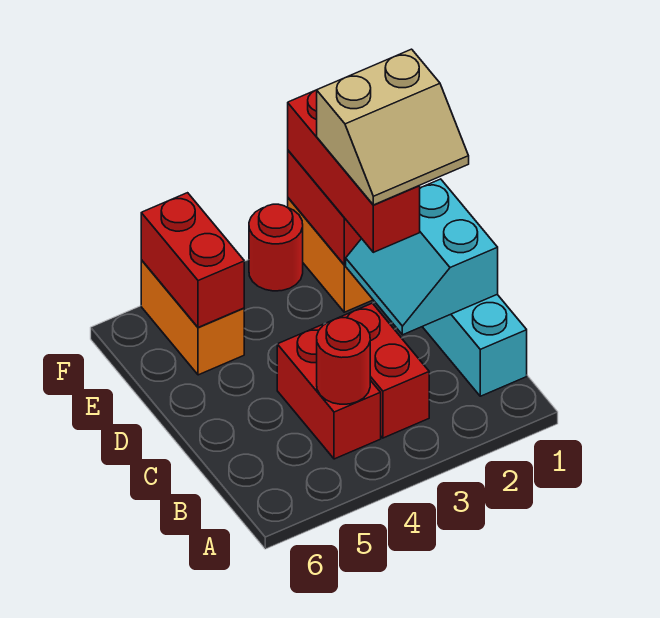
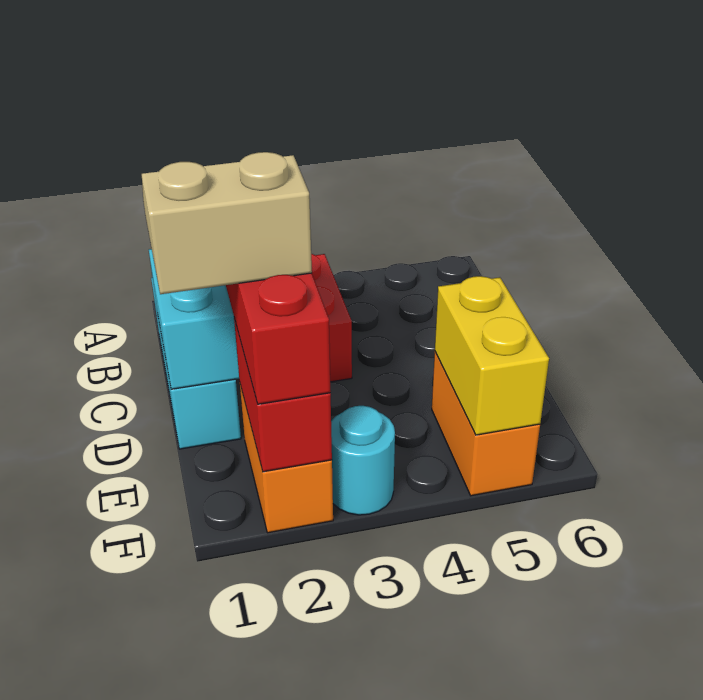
red 1x2 brick [277,324,381,459] -> none
red 1x1 round brick [317,318,370,404] -> none
red 1x2 brick [141,193,244,327] -> yellow 1x2 brick [435,276,549,435]
red 1x1 round brick [249,204,303,291] -> cyan 1x1 round brick [331,406,395,515]

